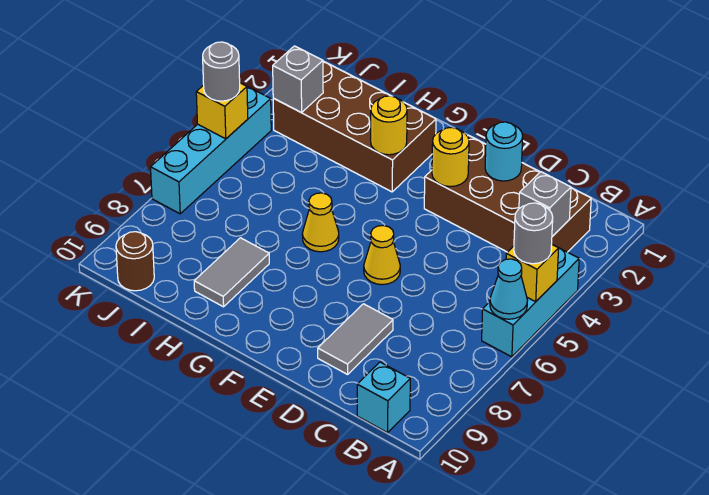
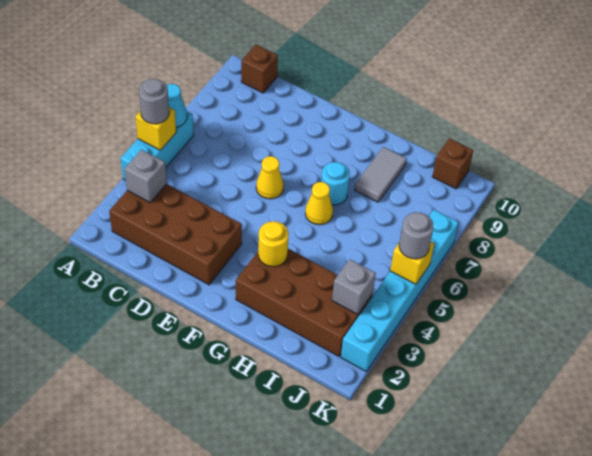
cyan 1x1 brick [357,362,410,433] -> brown 1x1 brick [241,45,278,93]
cyan 1x1 round brick [485,122,523,181] -> cyan 1x1 round brick moved to [321,162,350,205]
grey 1x2 tile [318,304,393,374] -> none
yellow 1x1 round brick [432,128,469,187] -> none
brown 1x1 round brick [116,232,154,291] -> brown 1x1 brick [432,138,473,189]
cyan 1x4 brick [151,87,271,214] -> cyan 1x6 brick [341,210,459,372]

